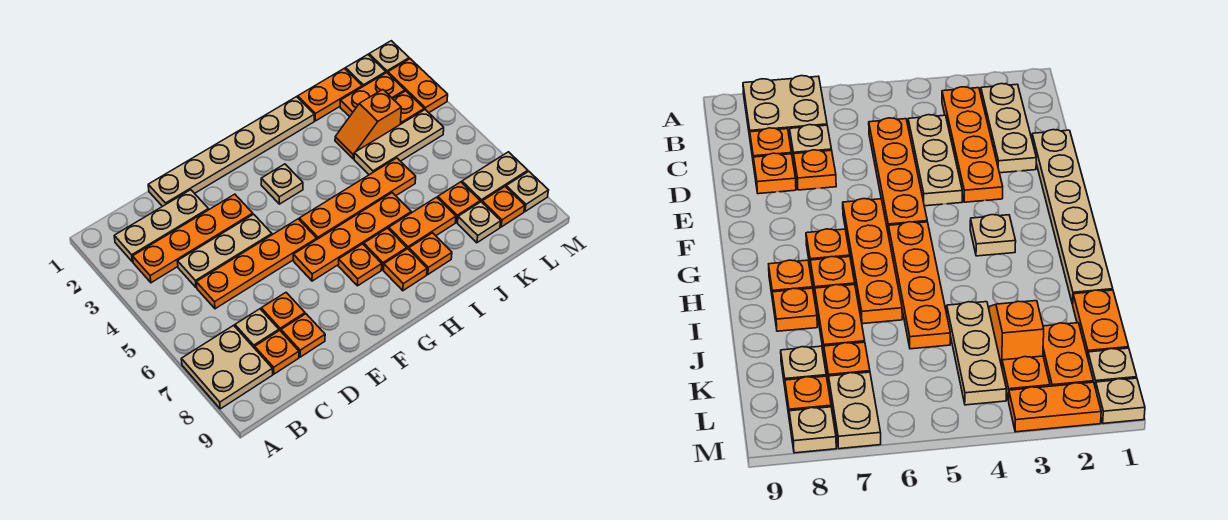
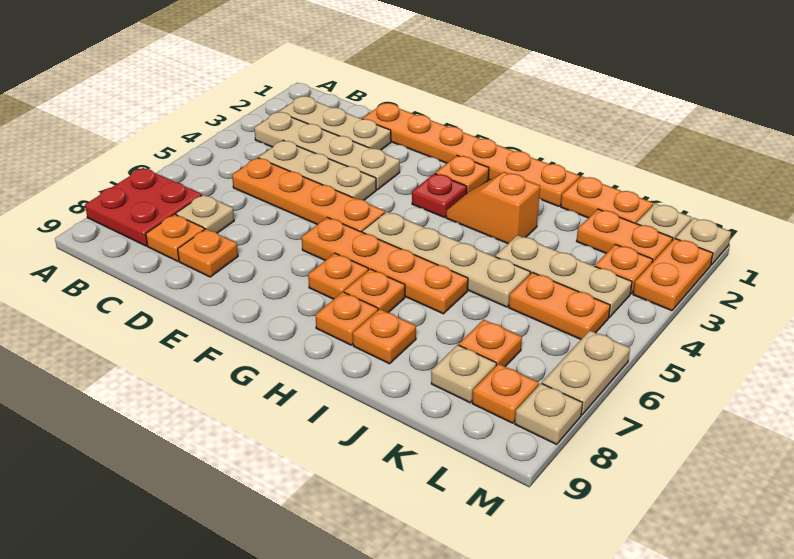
tan 2x2 plate [181,325,273,409] -> red 2x2 plate [85,168,202,246]
orange 1x4 plate [133,194,253,283] -> tan 1x4 plate [254,112,400,190]
tan 1x6 plate [148,97,314,206] -> orange 1x6 plate [362,103,580,206]
orange 1x1 plate [261,293,305,331] -> orange 1x1 plate moved to [435,156,489,193]
tan 1x1 plate [261,164,303,204] -> red 1x1 plate [412,173,467,217]
orange 1x4 plate [299,158,416,239] -> tan 1x4 plate [362,212,530,307]
orange 1x2 plate [389,197,456,249] -> orange 1x2 plate moved to [509,272,610,339]
orange 1x2 slope [335,90,401,159] -> orange 1x2 slope moved to [446,172,540,243]
tan 1x2 plate [462,152,528,202] -> tan 1x2 plate turned to [542,330,630,415]

